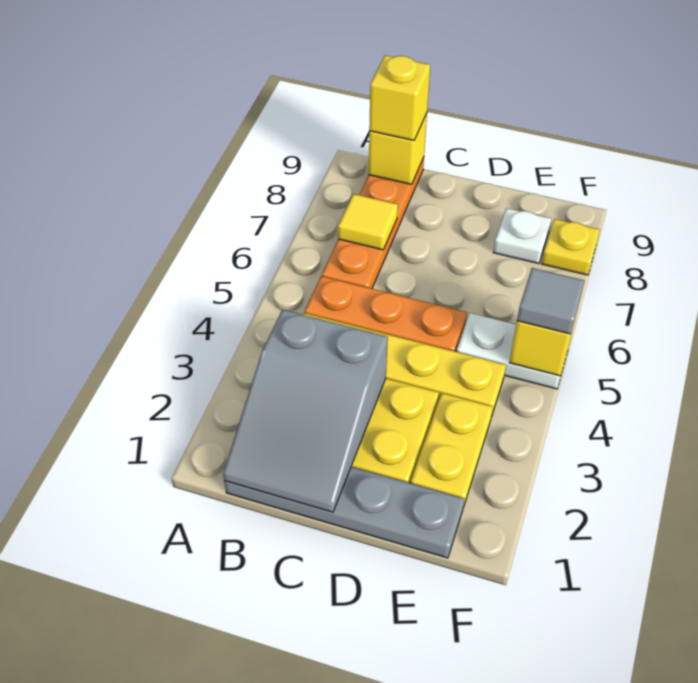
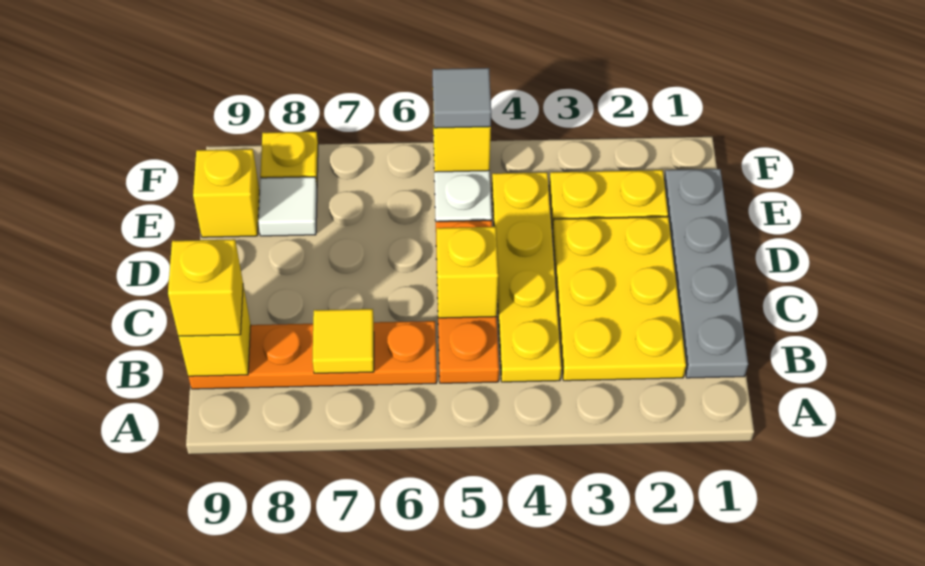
grey 2x3 slope [223,310,388,512] -> none
none -> yellow 1x1 brick [436,227,498,318]
white 1x1 plate [493,208,551,264] -> white 1x1 tile [258,177,317,236]
none -> yellow 1x1 brick [193,149,260,237]

